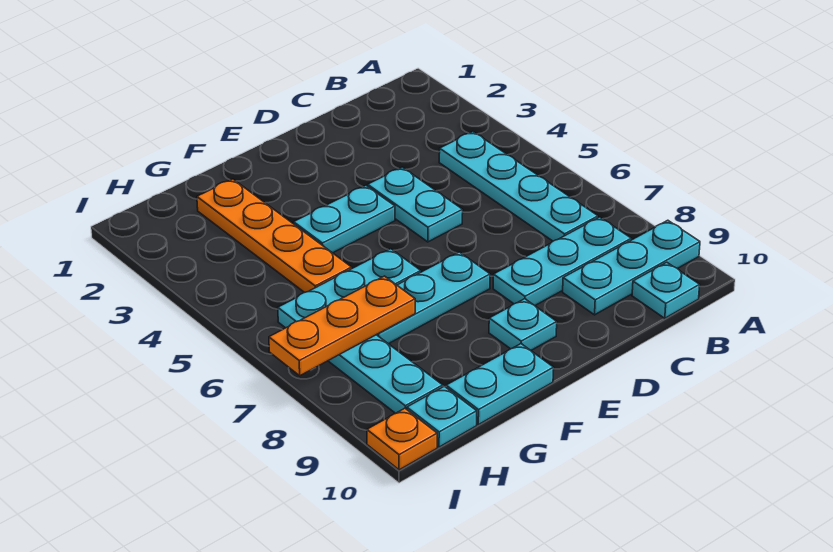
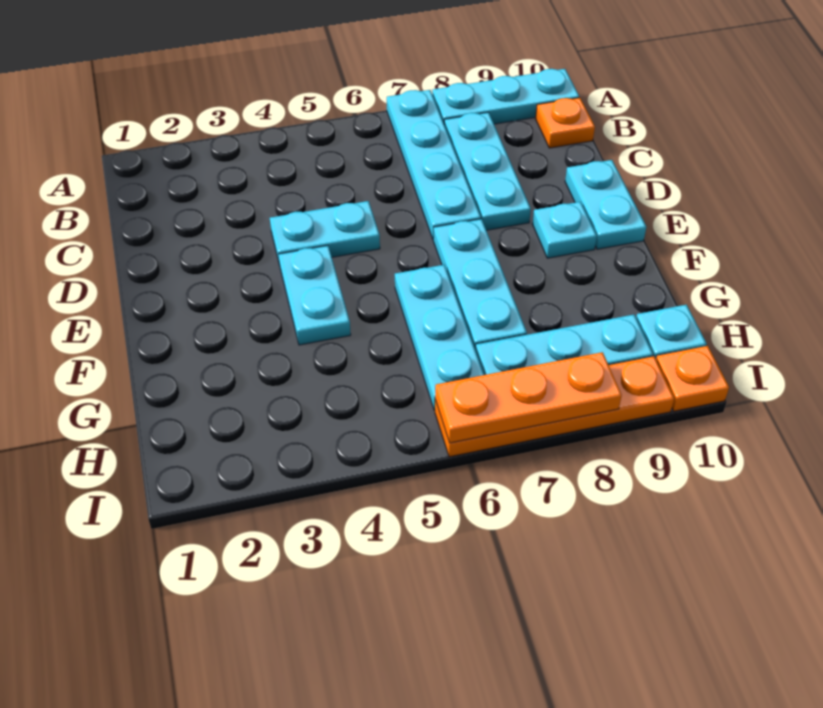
cyan 1x3 plate [563,220,700,315] -> cyan 1x3 plate turned to [432,69,579,124]
cyan 1x4 plate [439,132,598,241] -> cyan 1x4 plate turned to [387,90,481,239]
cyan 1x1 plate [632,262,700,318] -> orange 1x1 plate [536,98,595,148]
cyan 1x2 plate [446,344,554,425] -> cyan 1x2 plate moved to [565,160,646,249]
orange 1x4 plate [197,179,352,292] -> orange 1x4 plate moved to [435,356,674,457]
orange 1x3 plate [269,276,415,376] -> orange 1x3 plate turned to [435,352,622,443]

